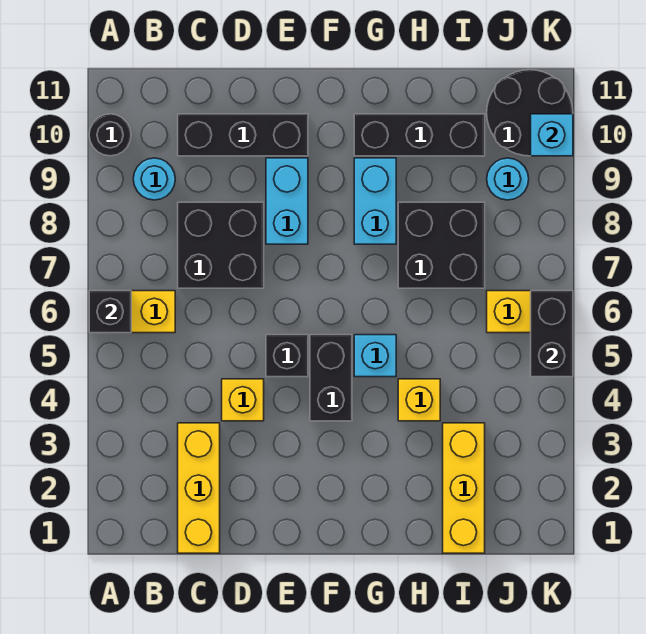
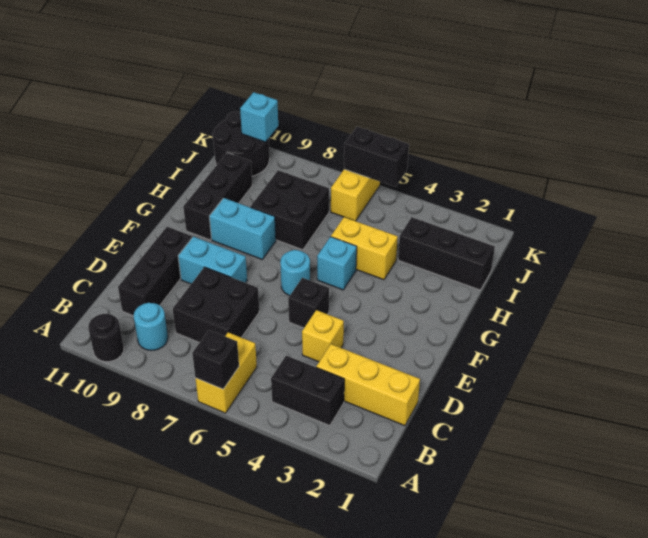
black 1x2 brick [310,335,352,421] -> black 1x2 brick moved to [271,356,344,426]
yellow 1x1 brick [398,379,440,421] -> yellow 1x2 brick [331,217,398,280]
yellow 1x3 brick [443,423,485,553] -> black 1x3 brick [398,217,495,290]
cyan 1x1 round brick [487,158,529,200] -> cyan 1x1 round brick moved to [280,250,310,296]

